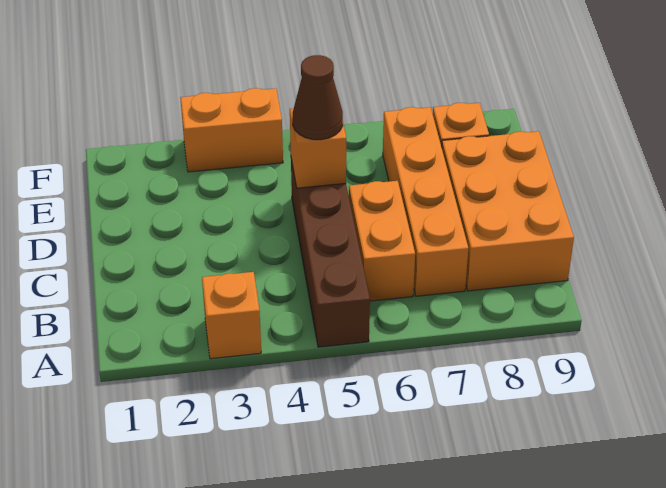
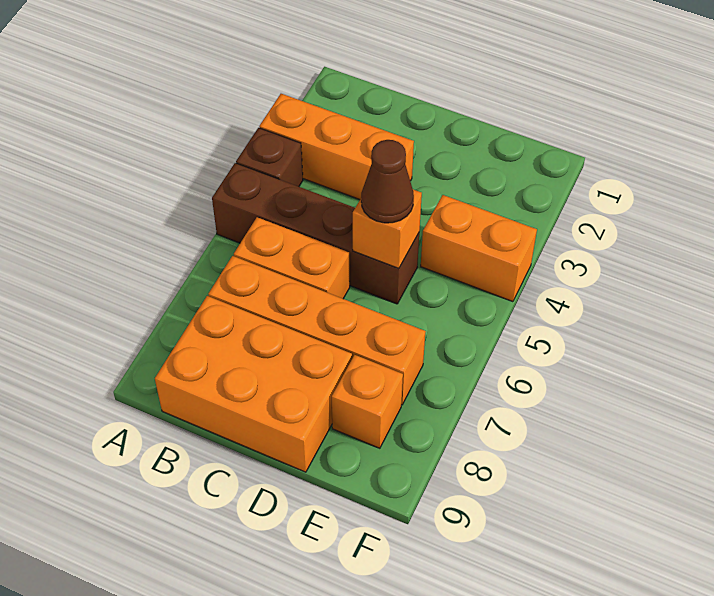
orange 1x1 brick [202,272,261,359] -> orange 1x3 brick [259,94,414,200]
none -> brown 1x1 brick [236,128,303,187]
orange 1x2 brick [180,88,283,172] -> orange 1x2 brick turned to [421,195,537,302]

